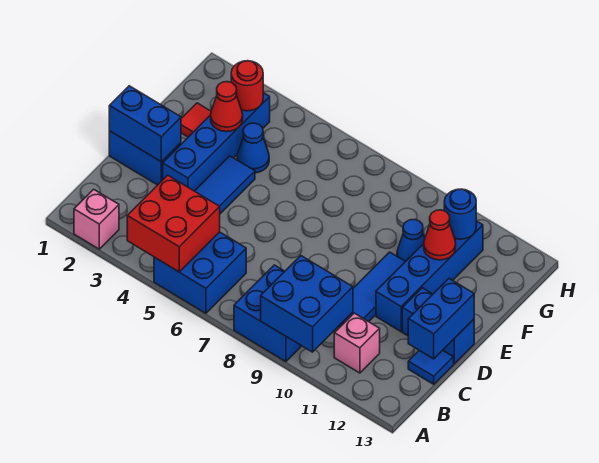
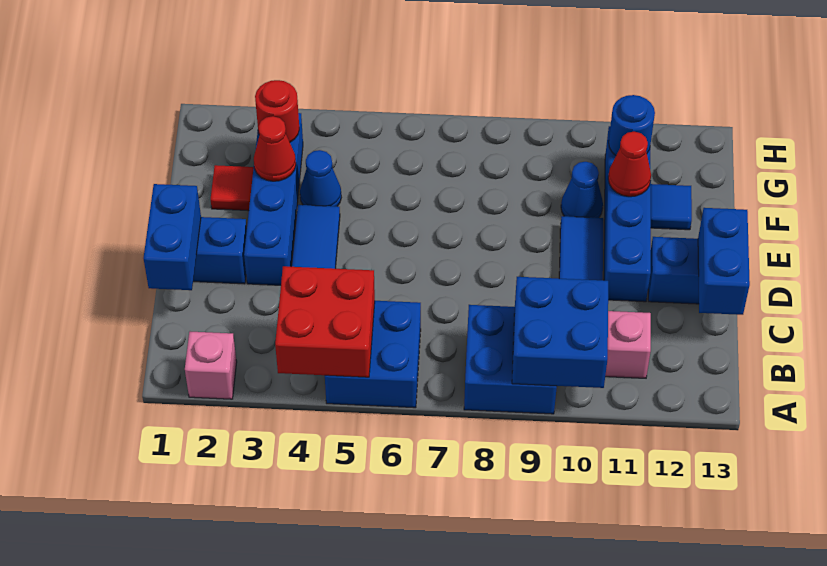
blue 1x1 tile [408,350,454,384] -> blue 1x1 tile moved to [651,184,692,230]
blue 1x2 brick [109,86,181,162] -> blue 1x2 brick turned to [144,184,201,290]

